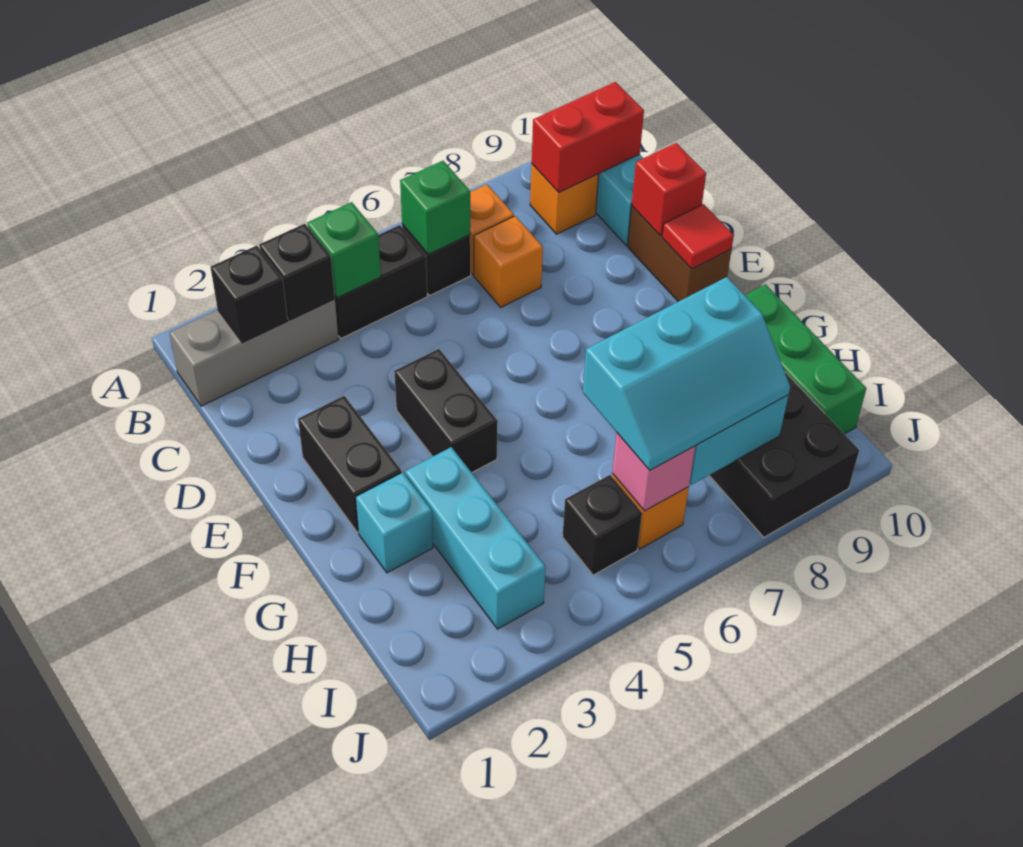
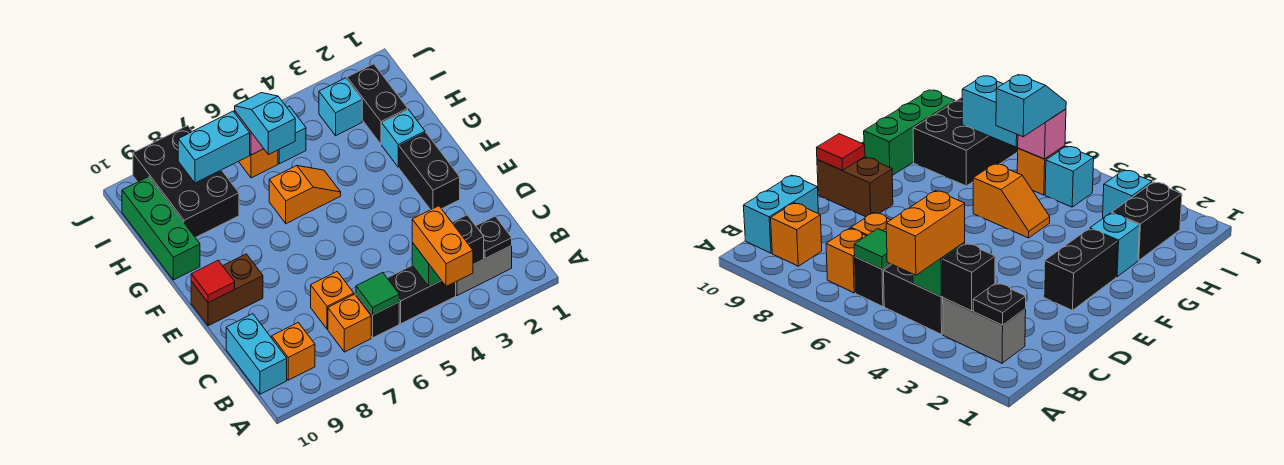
none -> orange 1x2 brick [412,206,473,286]
grey 1x3 brick [169,299,339,406] -> grey 1x2 brick [456,246,512,296]
black 1x1 brick [211,246,288,343] -> black 1x1 plate [476,216,512,258]
green 1x1 brick [400,161,470,254] -> green 1x1 tile [356,273,399,315]
red 1x2 brick [532,82,644,192] -> none
brown 1x2 brick [628,206,732,302] -> brown 1x2 brick turned to [191,254,263,326]
red 1x1 brick [632,143,706,236] -> none
black 1x2 brick [394,349,498,472] -> black 1x2 brick moved to [347,64,408,144]
cyan 1x3 brick [405,447,546,629] -> cyan 1x1 brick [319,78,362,136]
none -> orange 1x2 slope [269,166,341,224]
cyan 2x3 slope [583,277,790,470] -> cyan 1x2 slope [235,93,295,155]
black 1x1 brick [562,475,642,575] -> cyan 1x1 brick [278,106,306,164]

